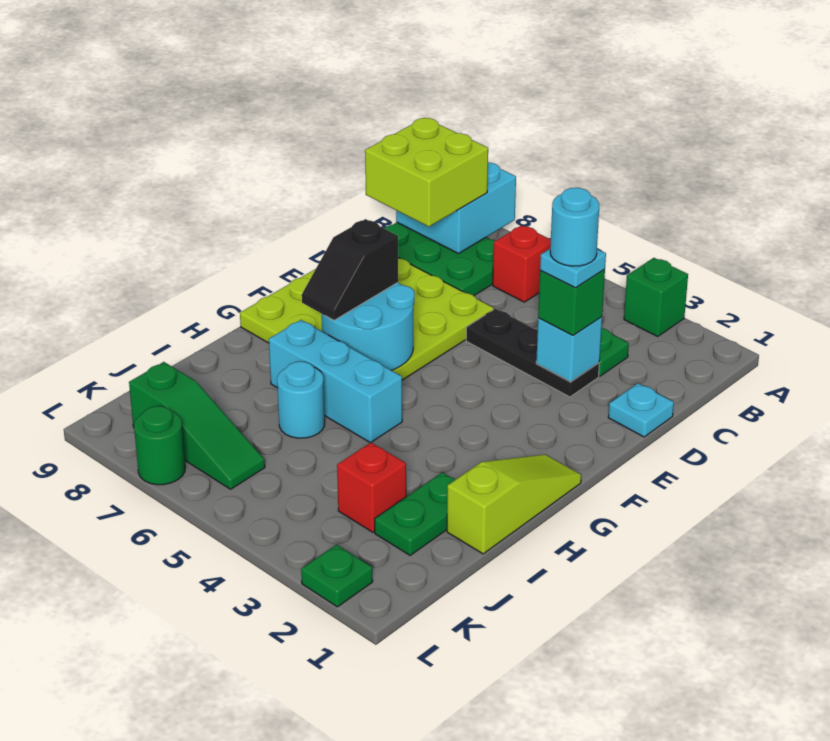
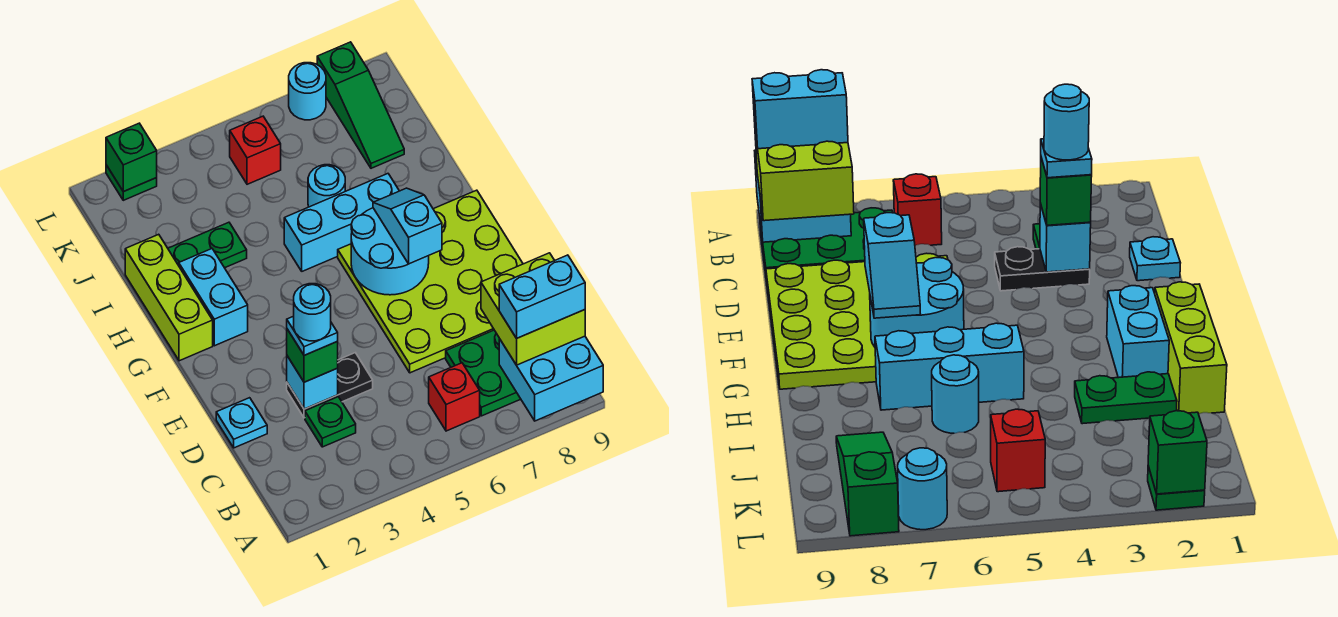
green 1x1 brick [624,258,688,336] -> green 1x1 brick moved to [106,123,157,192]
none -> cyan 1x2 brick [499,255,585,338]
black 1x3 plate [466,309,599,397] -> black 1x2 plate [287,353,373,418]
black 1x2 slope [302,219,398,320] -> cyan 1x2 slope [373,188,442,264]
lime 1x3 slope [447,455,581,554] -> lime 1x3 brick [125,234,213,361]
none -> cyan 1x2 brick [179,249,248,346]
green 1x2 plate [375,472,455,555] -> green 1x2 plate turned to [168,222,247,268]
red 1x1 brick [337,442,406,532] -> red 1x1 brick moved to [230,116,281,184]
green 1x3 slope [129,362,265,489] -> green 1x3 slope turned to [317,42,404,168]
green 1x1 round brick [134,406,185,485] -> cyan 1x1 round brick [289,63,326,120]

